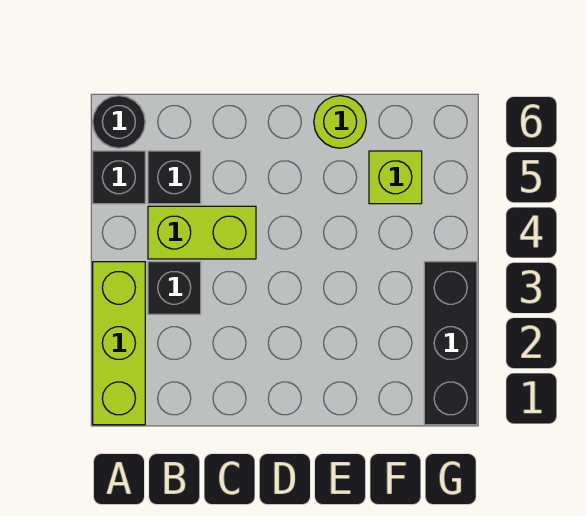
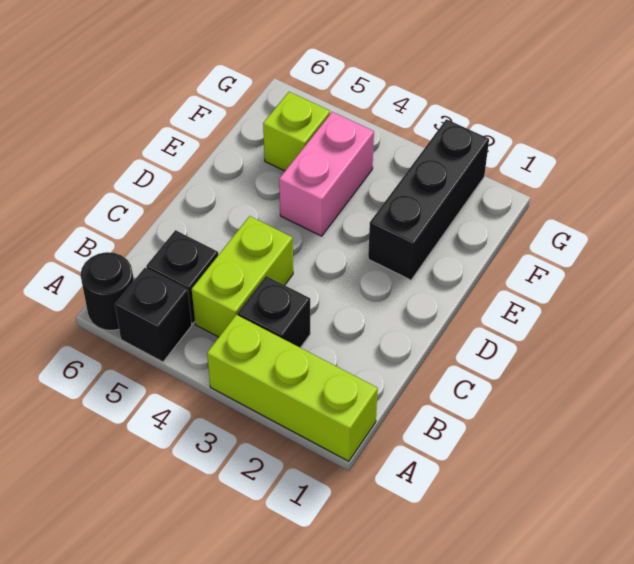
none -> pink 1x2 brick [279,112,374,236]
lime 1x1 round brick [314,96,366,148] -> none
black 1x3 brick [424,262,477,425] -> black 1x3 brick turned to [368,119,489,280]

